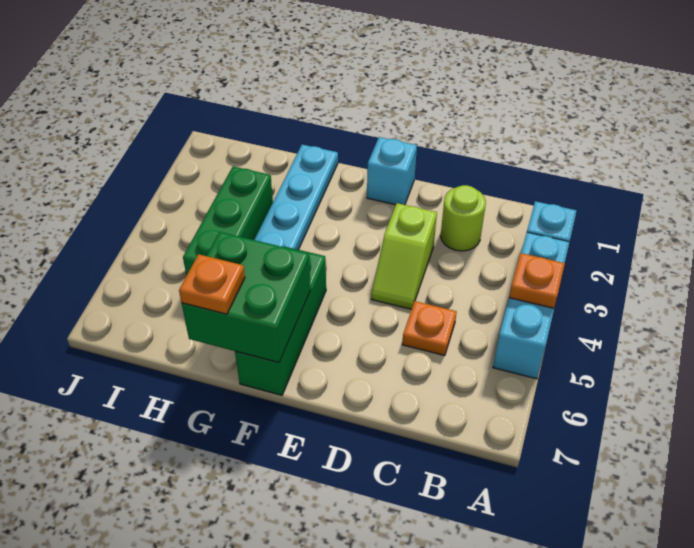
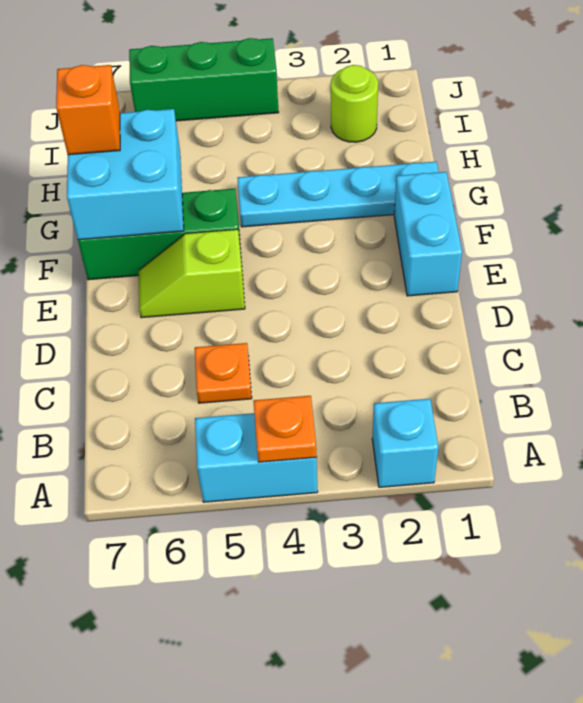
cyan 1x3 brick [493,232,569,379] -> cyan 1x2 brick [195,413,318,502]
lime 1x1 round brick [441,185,486,251] -> lime 1x1 round brick moved to [331,65,378,142]
lime 1x2 slope [371,203,437,309] -> lime 1x2 slope moved to [139,229,245,318]
cyan 1x1 brick [367,137,417,205] -> cyan 1x2 brick [394,172,462,296]
green 2x2 brick [182,232,311,363] -> cyan 2x2 brick [67,109,184,240]
orange 1x1 plate [179,254,245,314] -> orange 1x1 brick [56,65,120,155]
green 1x3 brick [183,166,273,276] -> green 1x3 brick moved to [129,38,279,121]

